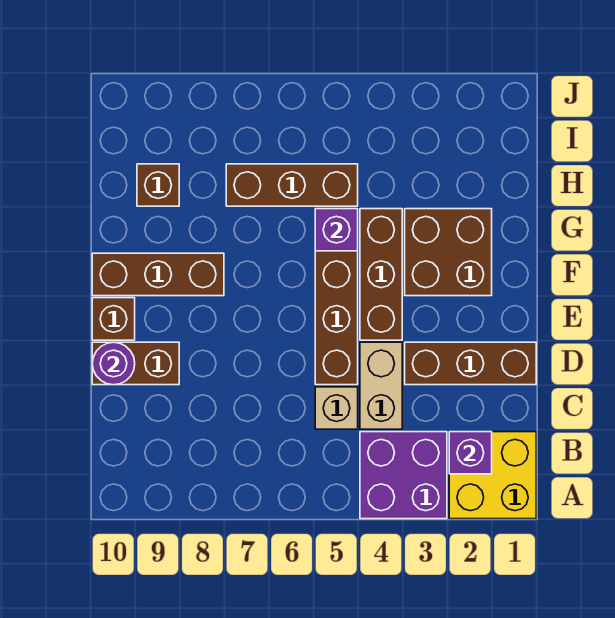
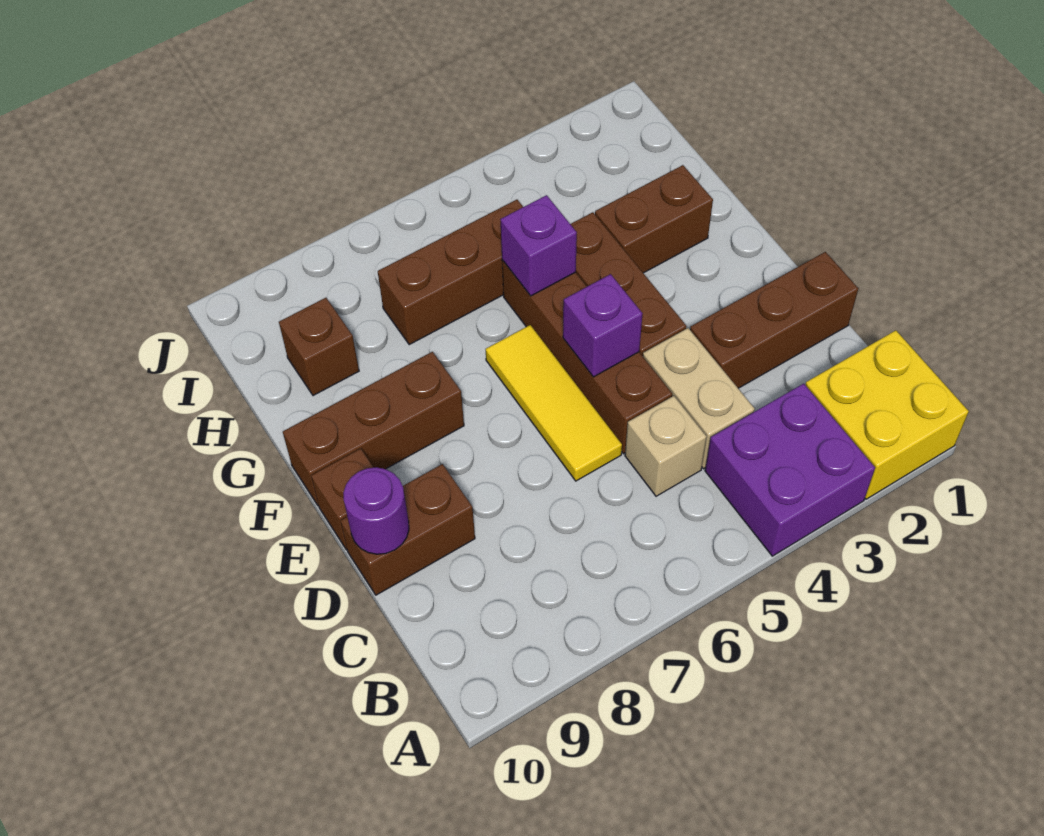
purple 1x1 brick [449,432,492,474] -> purple 1x1 brick moved to [563,274,643,377]
none -> yellow 1x3 tile [486,325,622,481]
brown 2x2 brick [405,209,492,296] -> brown 1x2 brick [595,165,713,273]

